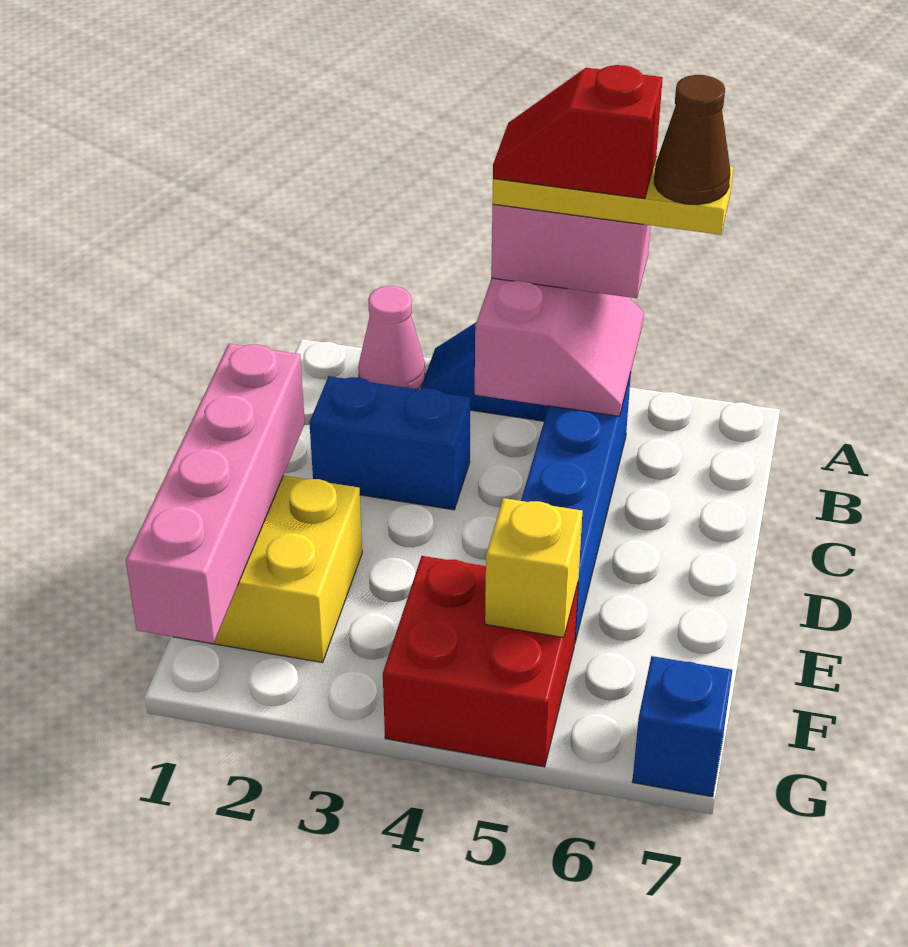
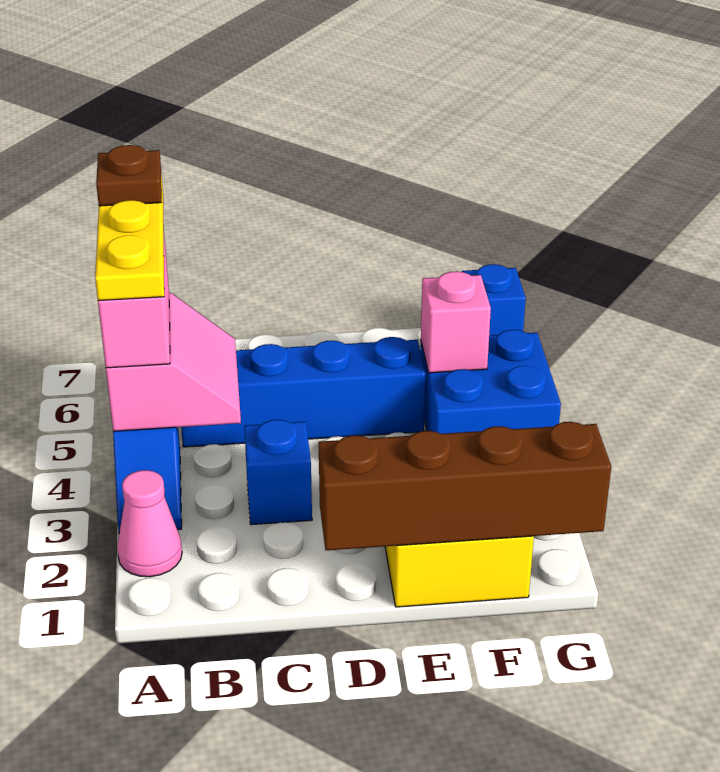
pink 2x2 slope [475,278,644,416] -> pink 2x2 slope turned to [106,292,241,431]
red 1x2 slope [493,65,663,199] -> none
brown 1x1 cone [654,75,730,205] -> brown 1x1 plate [96,145,162,206]
blue 1x2 brick [309,376,470,510] -> blue 1x1 brick [244,420,312,525]
pink 1x4 brick [126,344,305,643] -> brown 1x4 brick [319,422,611,550]
red 2x2 brick [383,556,578,767] -> blue 2x2 brick [420,330,561,434]
yellow 1x1 brick [485,498,582,638] -> pink 1x1 brick [421,271,491,373]

